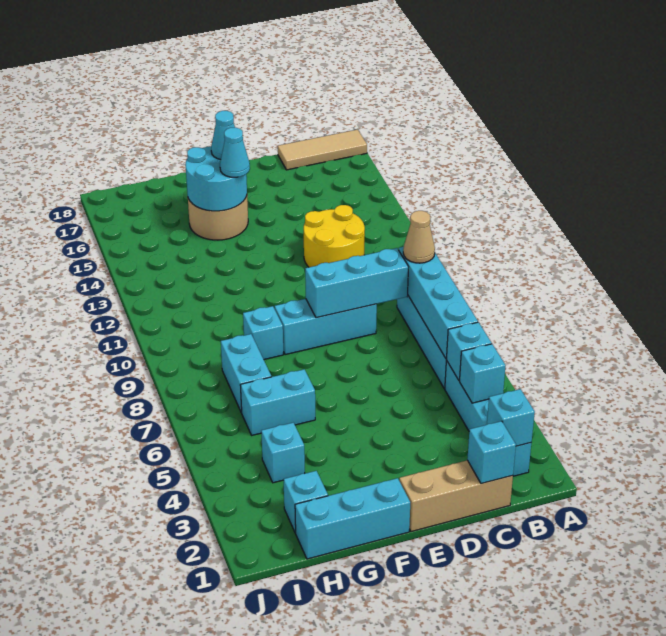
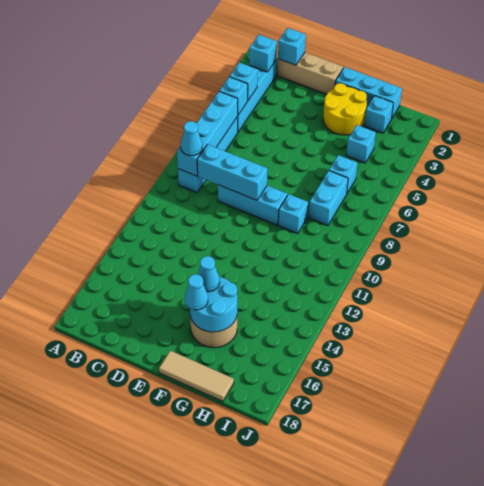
tan 1x3 tile [278,129,367,170] -> tan 1x3 tile moved to [159,351,234,401]
tan 1x1 cone [403,211,435,263] -> cyan 1x1 cone [181,121,202,156]
yellow 2x2 round brick [304,205,365,267] -> yellow 2x2 round brick moved to [323,83,367,135]
cyan 1x2 brick [240,369,315,435] -> cyan 1x1 brick [329,155,357,193]

